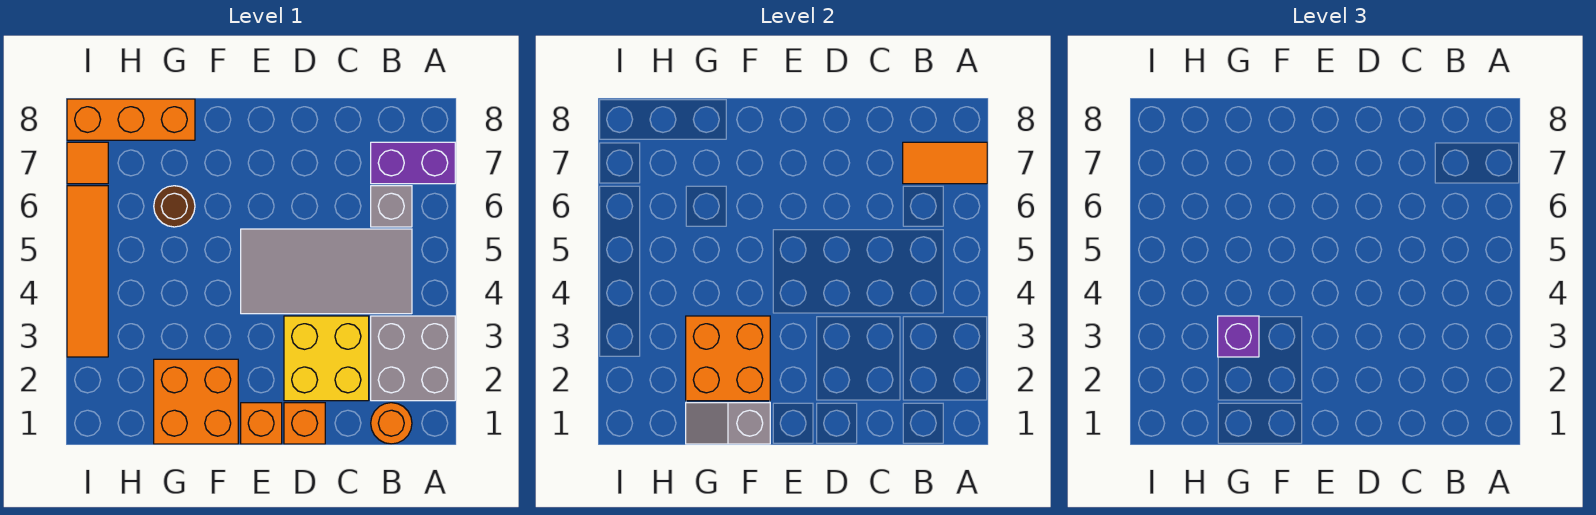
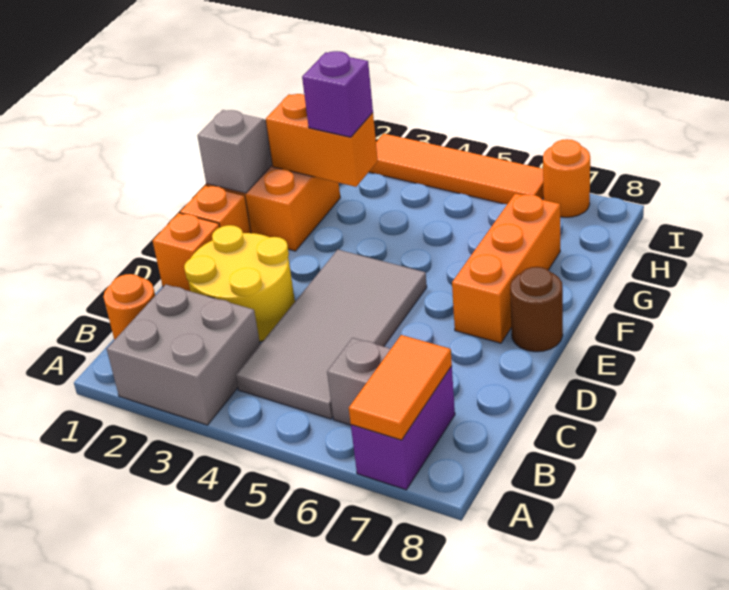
yellow 2x2 brick [284,316,369,401] -> yellow 2x2 round brick [184,225,295,342]
orange 2x2 brick [686,316,770,401] -> orange 1x2 brick [266,94,378,187]
brown 1x1 round brick [154,186,195,227] -> brown 1x1 round brick moved to [510,267,563,352]
orange 1x3 brick [67,99,195,140] -> orange 1x3 brick moved to [452,193,560,343]
orange 1x1 tile [67,142,108,184] -> orange 1x1 round brick [543,139,590,217]

